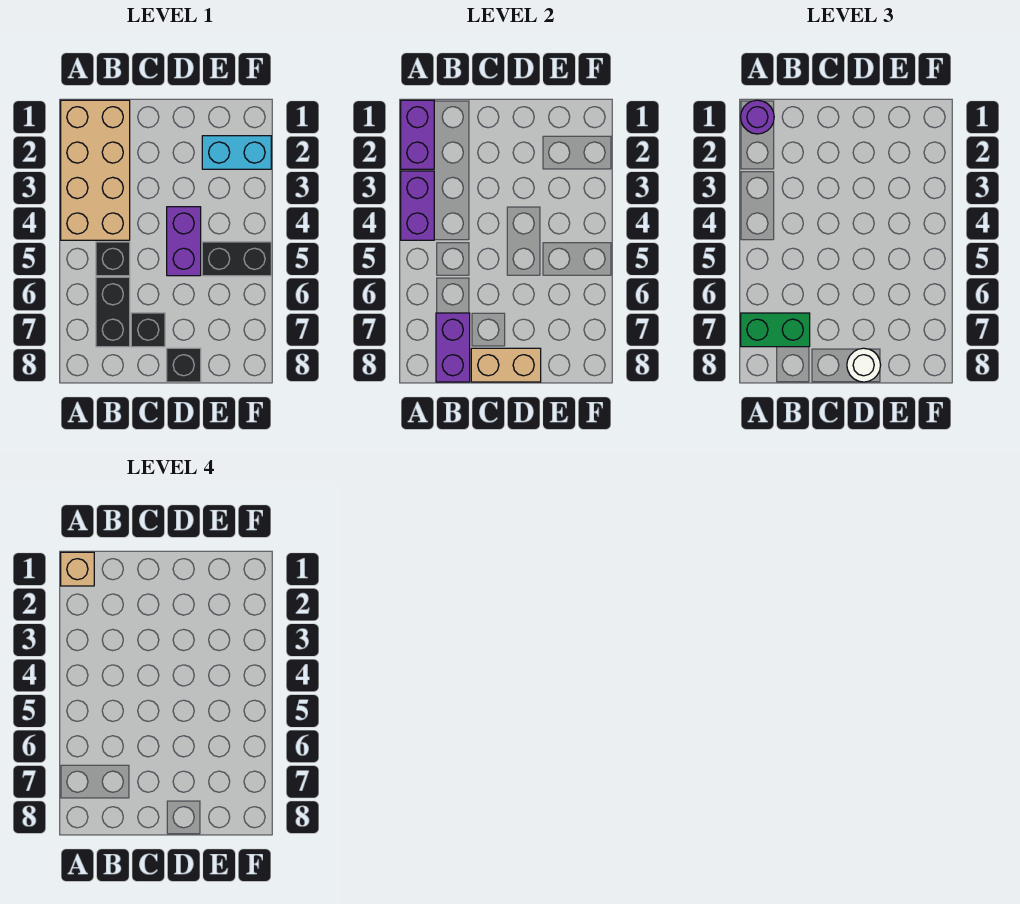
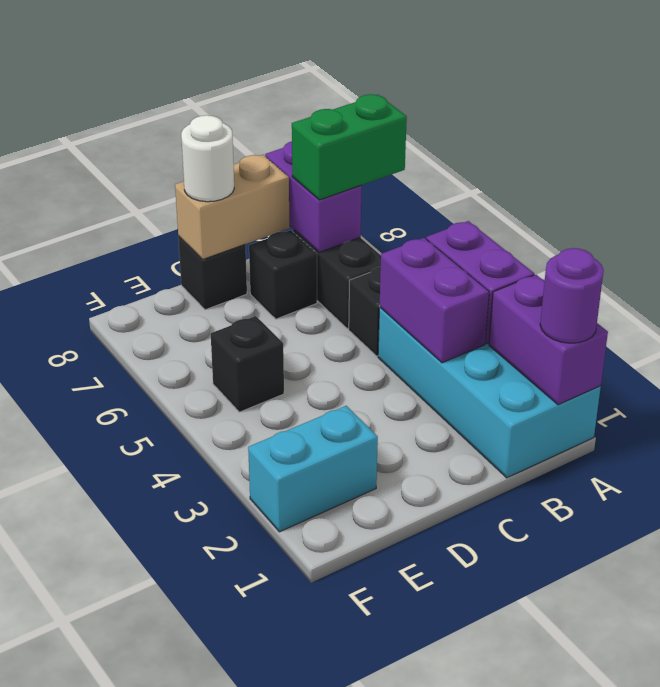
tan 2x4 brick [61,100,130,240] -> cyan 2x4 brick [378,308,601,478]
tan 1x1 brick [61,552,94,586] -> none
purple 1x2 brick [167,207,201,276] -> purple 1x2 brick moved to [379,238,489,363]
black 1x2 brick [202,242,271,276] -> black 1x1 brick [211,316,284,412]

